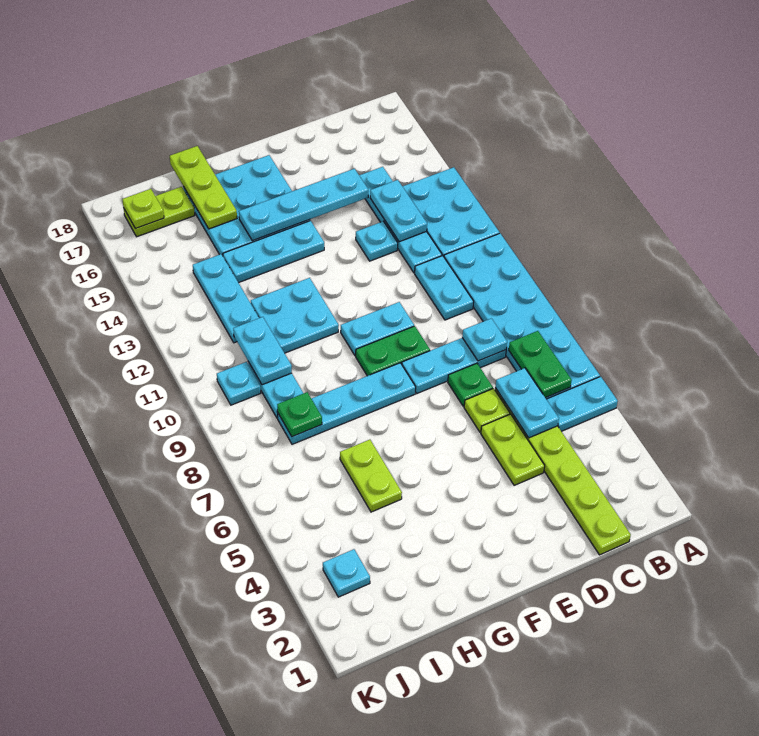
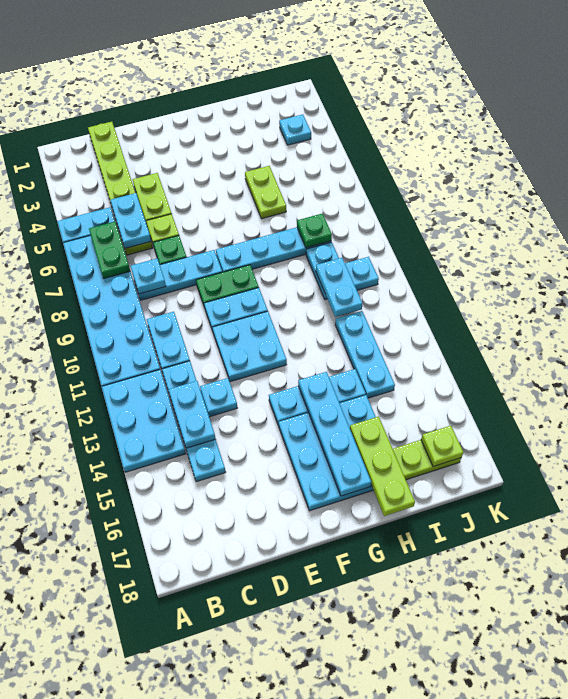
cyan 1x4 plate [239,168,368,241] -> cyan 1x4 plate turned to [298,372,371,496]
cyan 2x2 plate [251,278,339,353] -> cyan 2x2 plate moved to [212,311,287,382]

